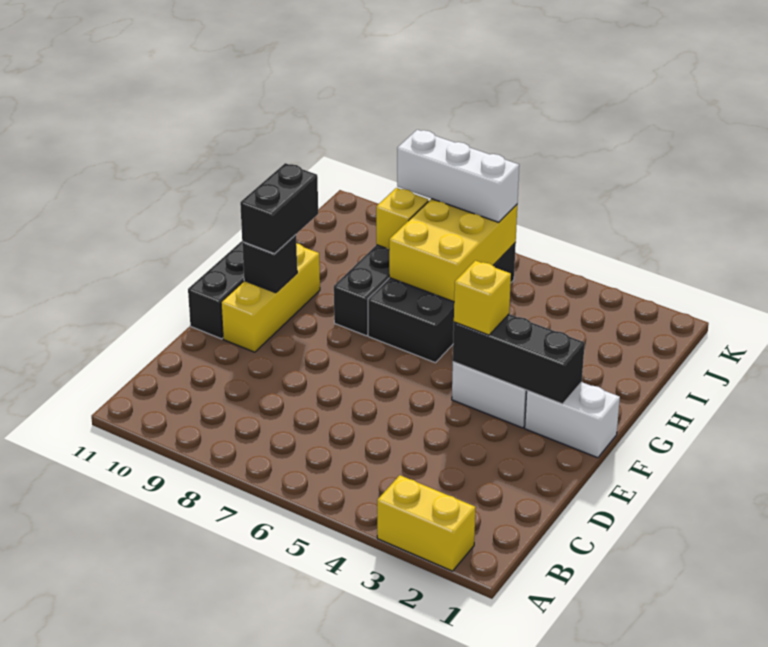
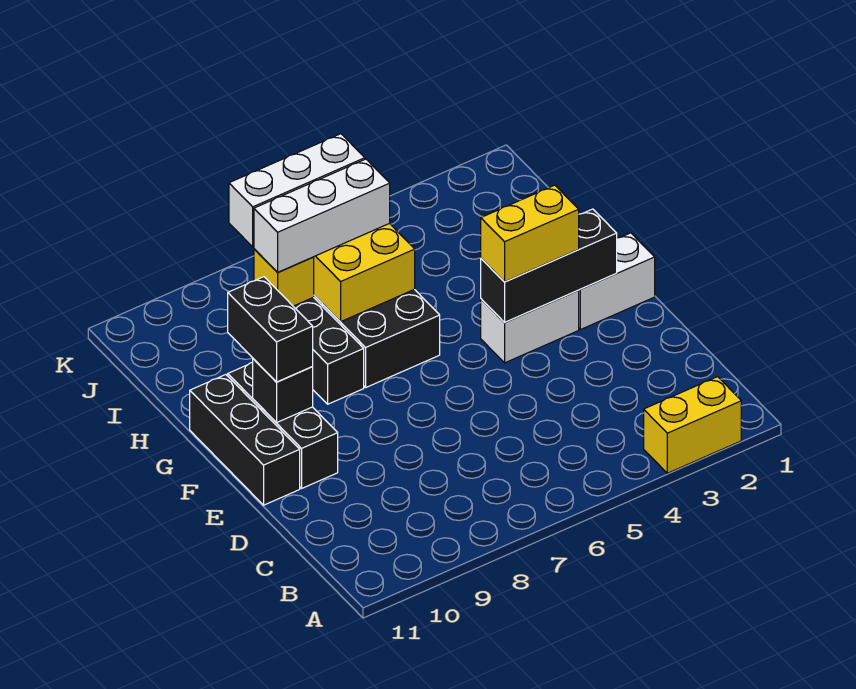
yellow 1x3 brick [221,243,320,352] -> black 1x3 brick [228,362,338,488]
yellow 1x1 brick [454,261,511,335] -> yellow 1x2 brick [481,185,579,282]
none -> white 1x3 brick [254,159,390,272]

